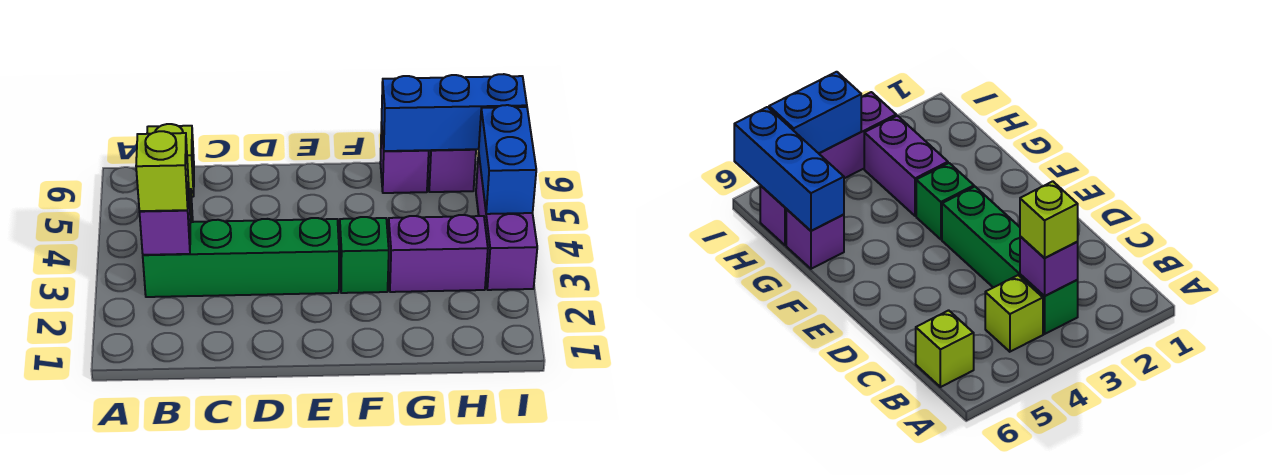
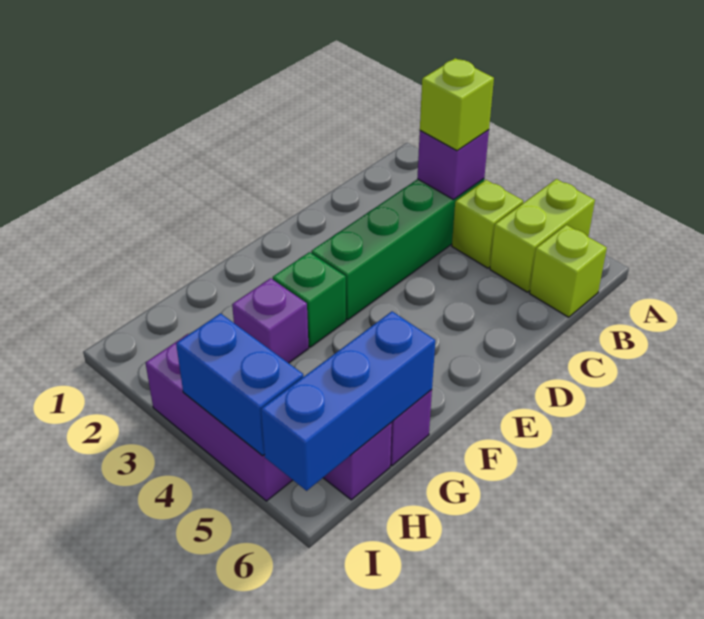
none -> lime 1x2 brick [490,179,595,292]
purple 1x2 brick [388,215,488,292] -> purple 1x1 brick [232,278,309,363]

